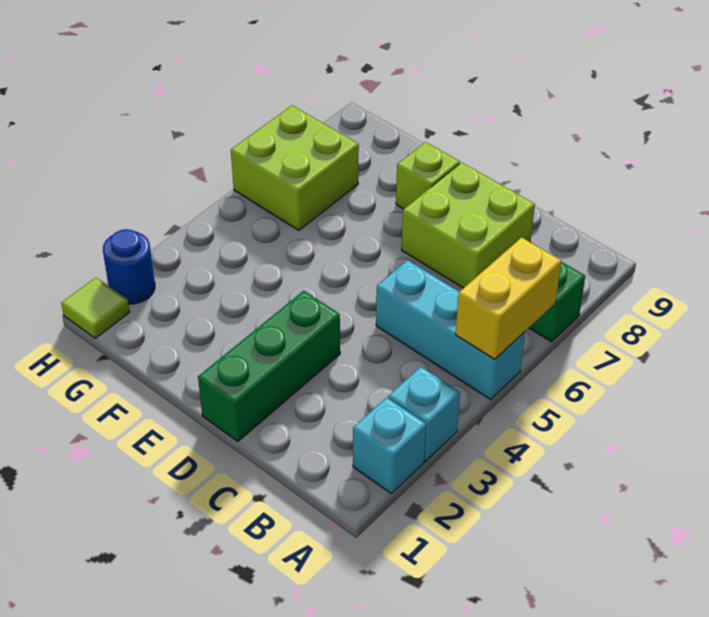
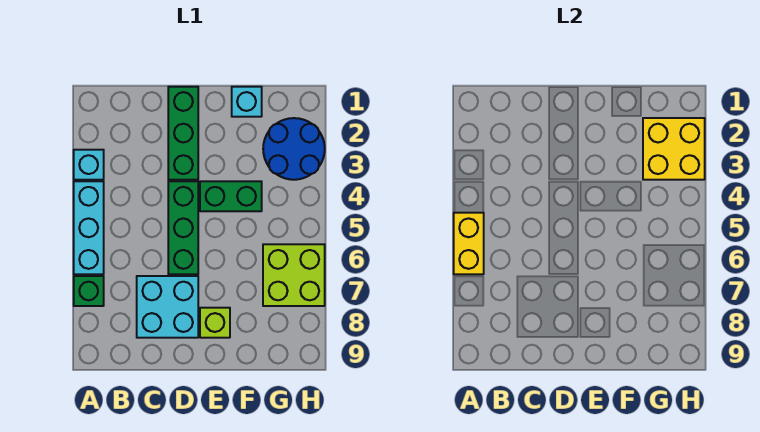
cyan 1x1 brick [353,397,426,494] -> cyan 1x1 brick moved to [232,87,262,117]
cyan 1x3 brick [376,260,525,399] -> cyan 1x3 brick turned to [74,181,104,274]
lime 2x2 brick [402,162,535,288] -> cyan 2x2 brick [137,276,198,338]
none -> green 1x3 brick [168,181,198,274]
none -> green 1x2 brick [200,181,262,211]
none -> yellow 2x2 brick [643,118,705,180]
lime 1x1 tile [61,278,130,338] -> none
blue 1x1 round brick [103,229,155,304] -> blue 2x2 round brick [263,118,325,180]

